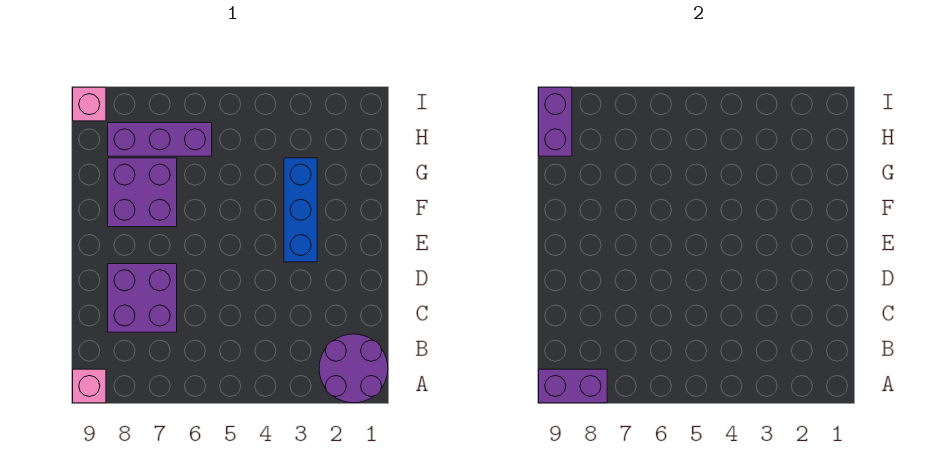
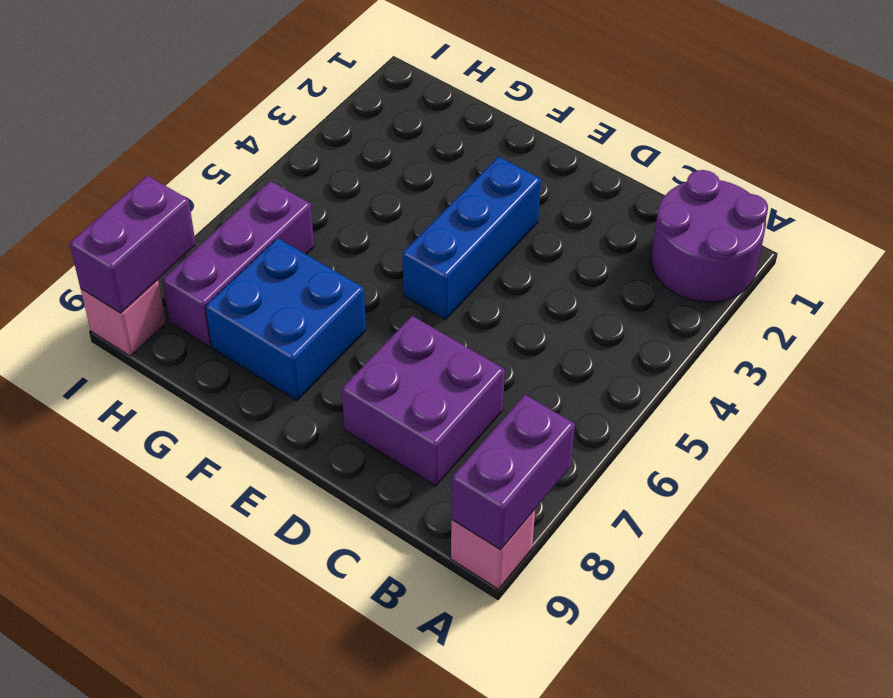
blue 1x3 brick [284,158,317,262] -> blue 1x3 brick turned to [403,157,541,320]
purple 2x2 brick [108,158,177,227] -> blue 2x2 brick [205,238,366,400]
purple 1x2 brick [539,87,572,156] -> purple 1x2 brick turned to [70,176,196,313]

